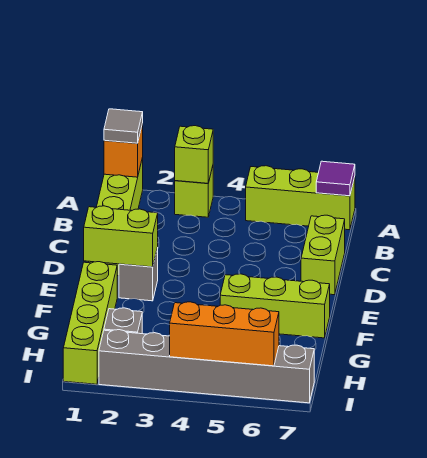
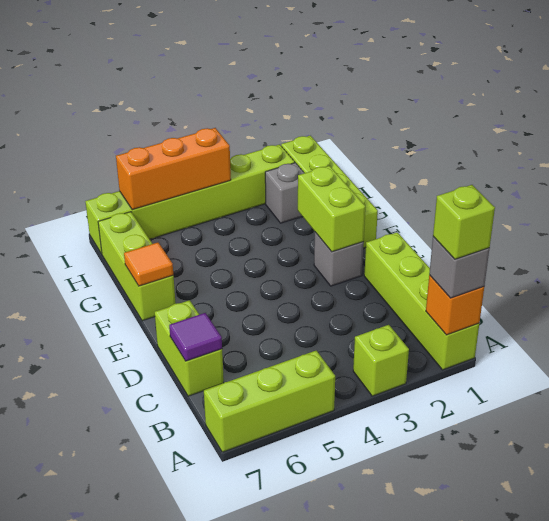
grey 1x1 tile [104,109,143,143] -> grey 1x1 brick [429,237,490,298]
lime 1x1 brick [175,126,213,183] -> lime 1x1 brick moved to [433,185,495,259]
purple 1x1 tile [316,161,355,196] -> purple 1x1 tile moved to [169,313,222,361]
lime 1x2 brick [84,206,158,267] -> lime 1x2 brick turned to [298,166,365,252]
lime 1x3 brick [220,274,330,338] -> lime 1x3 brick turned to [98,212,176,321]
none -> orange 1x1 tile [124,242,173,286]
grey 1x6 brick [99,330,314,403] -> lime 1x6 brick [85,144,295,254]

